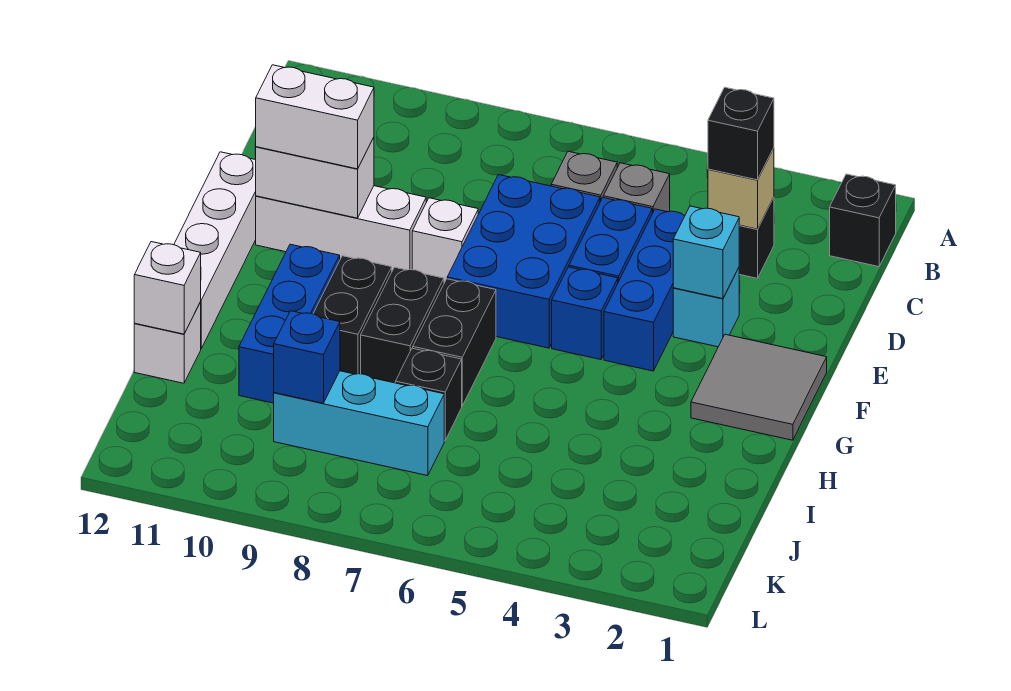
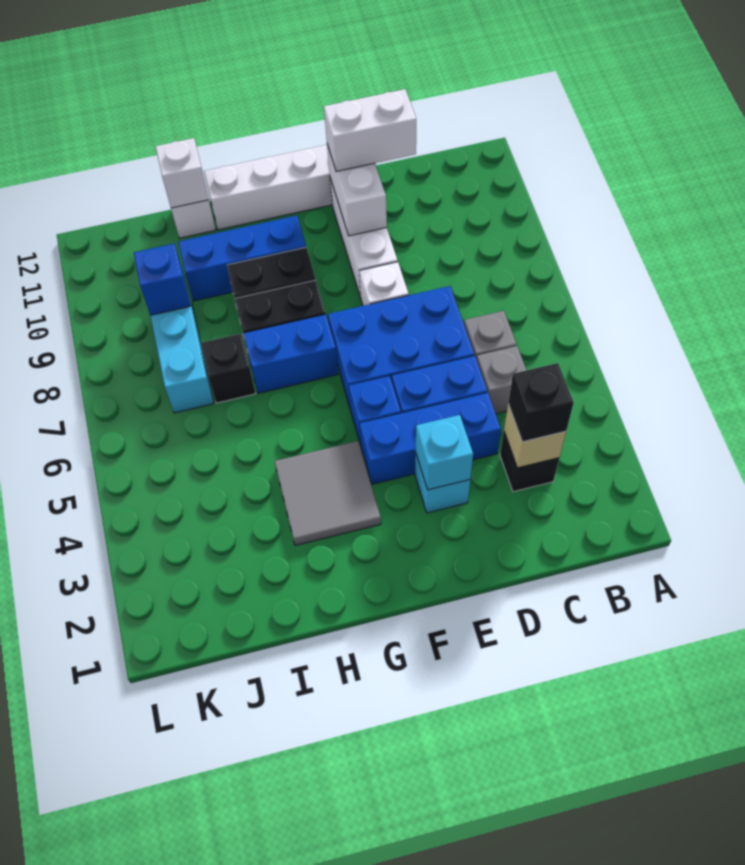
black 1x1 brick [830,174,896,267] -> none
white 1x2 brick [256,65,374,169] -> white 1x2 brick turned to [324,89,416,172]
grey 2x2 tile [691,334,827,440] -> grey 2x2 tile moved to [275,441,381,545]
black 1x2 brick [413,279,496,406] -> blue 1x2 brick [244,314,338,393]

